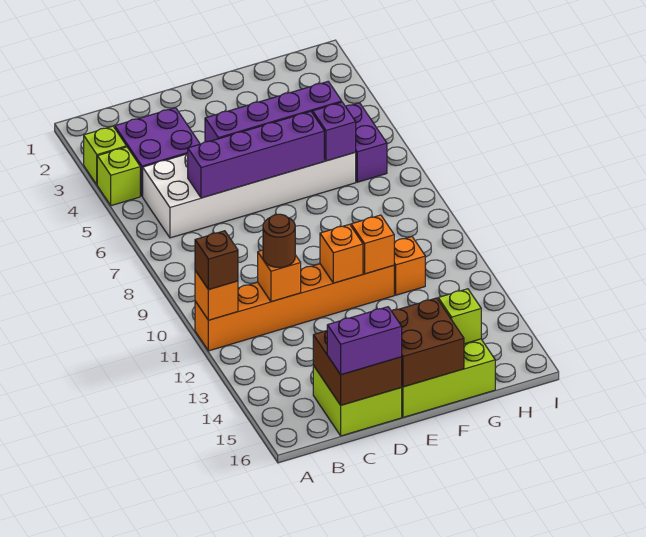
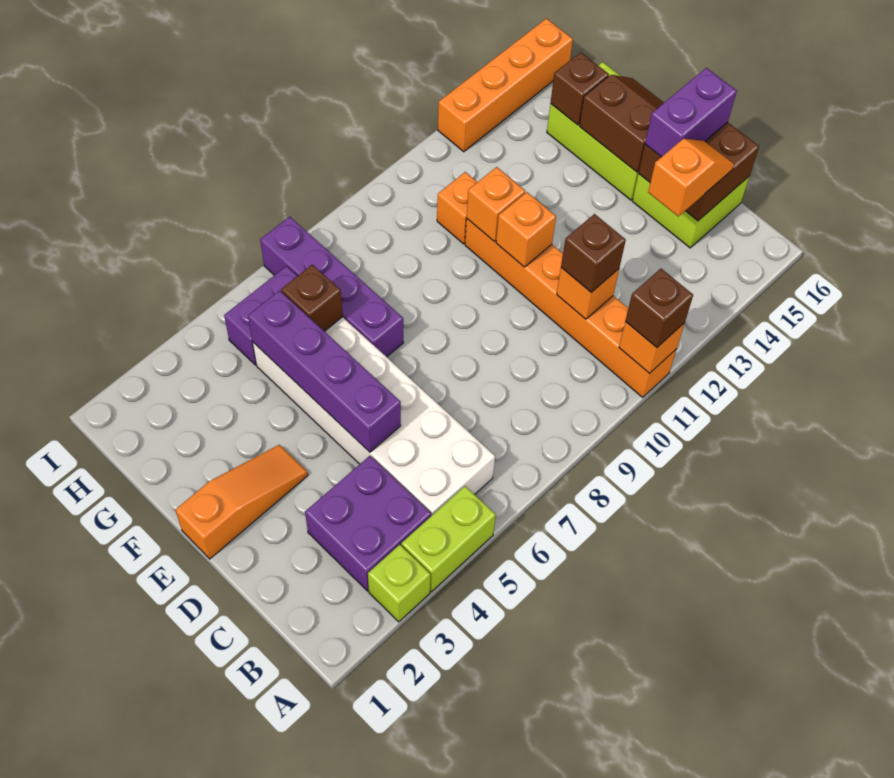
lime 1x1 brick [97,147,140,206] -> lime 1x2 brick [401,486,496,592]
purple 1x4 brick [188,112,324,198] -> purple 1x4 brick moved to [260,217,403,357]
brown 1x1 round brick [263,214,295,268] -> brown 1x1 brick [561,214,626,292]
none -> orange 1x2 slope [648,139,734,216]
purple 1x2 brick [327,307,402,375] -> purple 1x2 brick turned to [645,68,737,157]
none -> orange 1x3 slope [175,445,308,559]
brown 2x2 brick [392,298,464,387] -> brown 2x2 slope [579,75,664,172]
purple 1x1 brick [313,102,356,161] -> brown 1x1 brick [281,265,343,331]
lime 1x1 brick [438,289,481,344] -> brown 1x1 brick [551,52,609,125]
none -> orange 1x4 brick [438,19,573,152]

